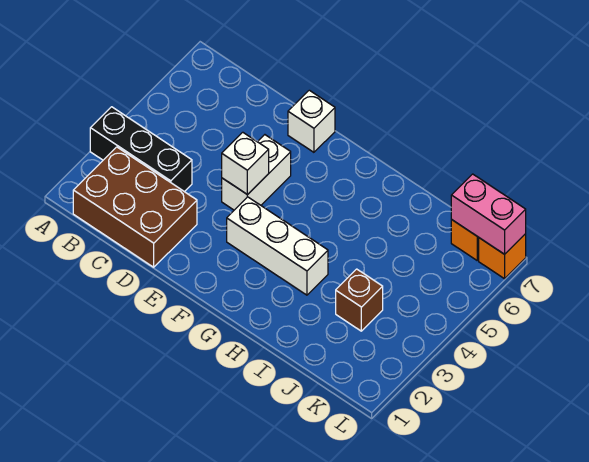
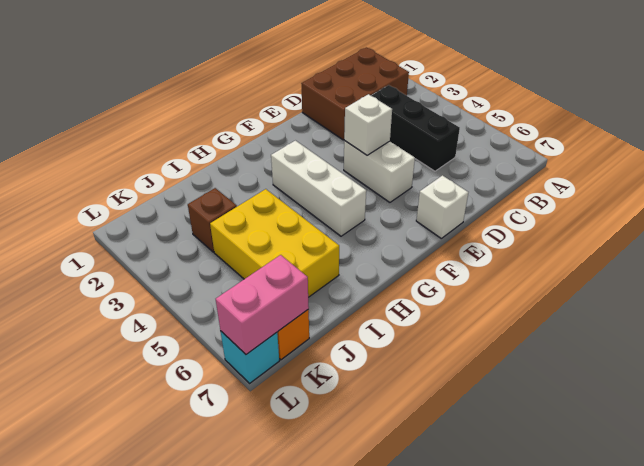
black 1x3 brick [90,107,192,192] -> black 1x3 brick turned to [371,85,460,171]
white 1x3 brick [227,197,328,295] -> white 1x3 brick turned to [271,141,366,236]
none -> yellow 2x3 brick [210,189,339,297]
orange 1x1 brick [479,234,526,279] -> cyan 1x1 brick [221,332,279,383]

